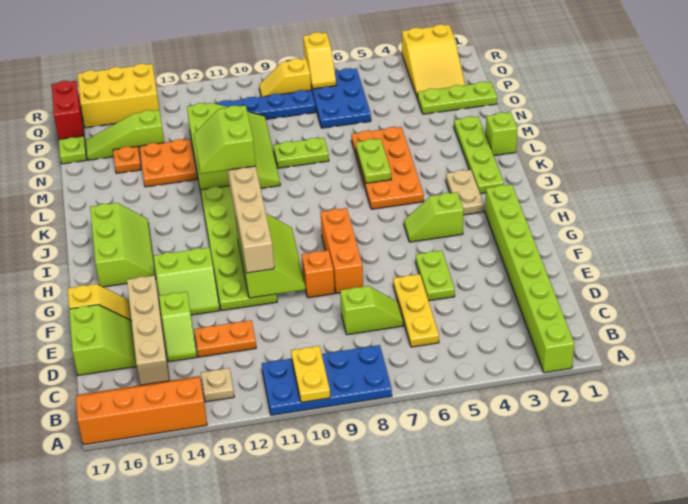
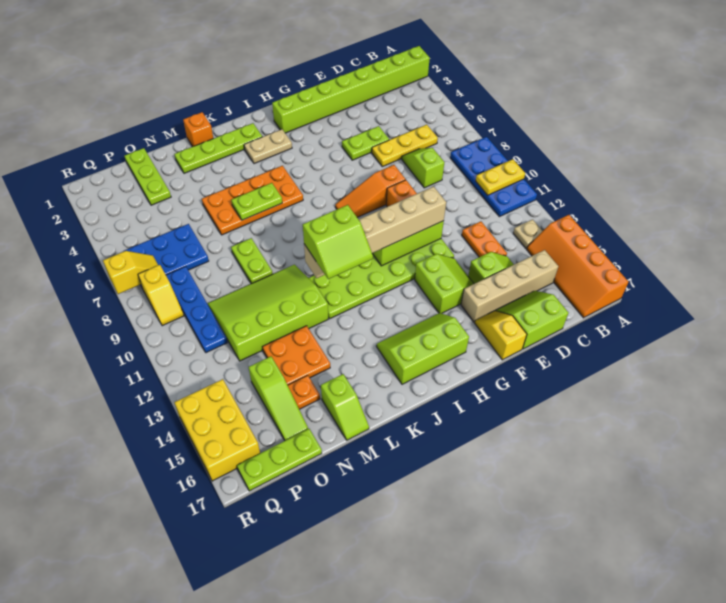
orange 1x3 brick [321,208,363,293] -> orange 1x3 slope [335,165,406,217]
lime 1x2 slope [404,192,464,242] -> lime 1x2 slope moved to [321,374,369,440]
lime 1x1 brick [486,112,517,156] -> orange 1x1 brick [183,112,213,147]
yellow 2x3 slope [402,24,465,98] -> none
red 1x2 brick [52,81,84,139] -> none

